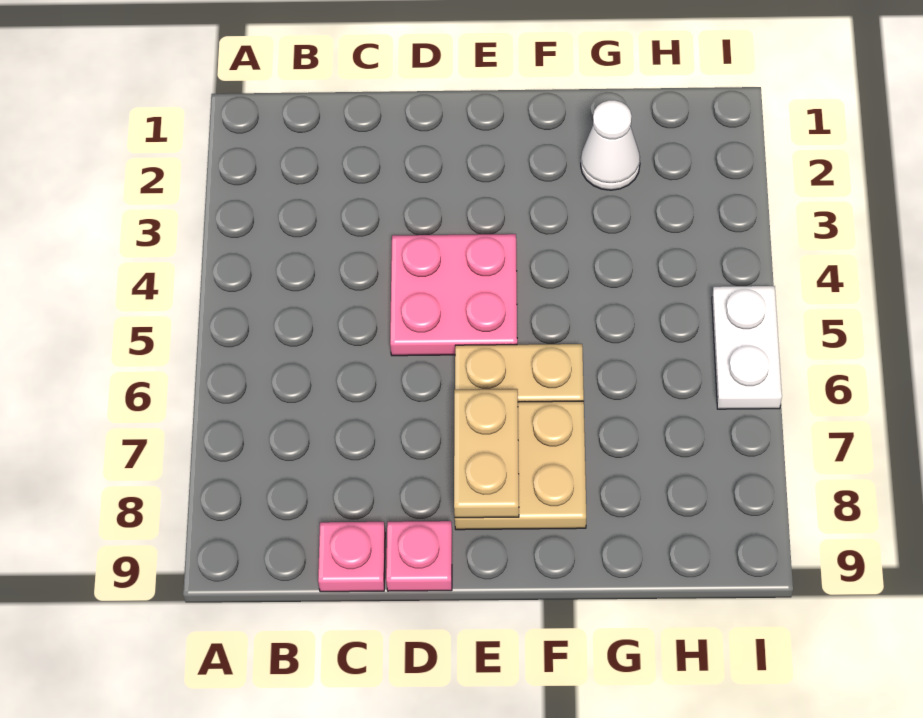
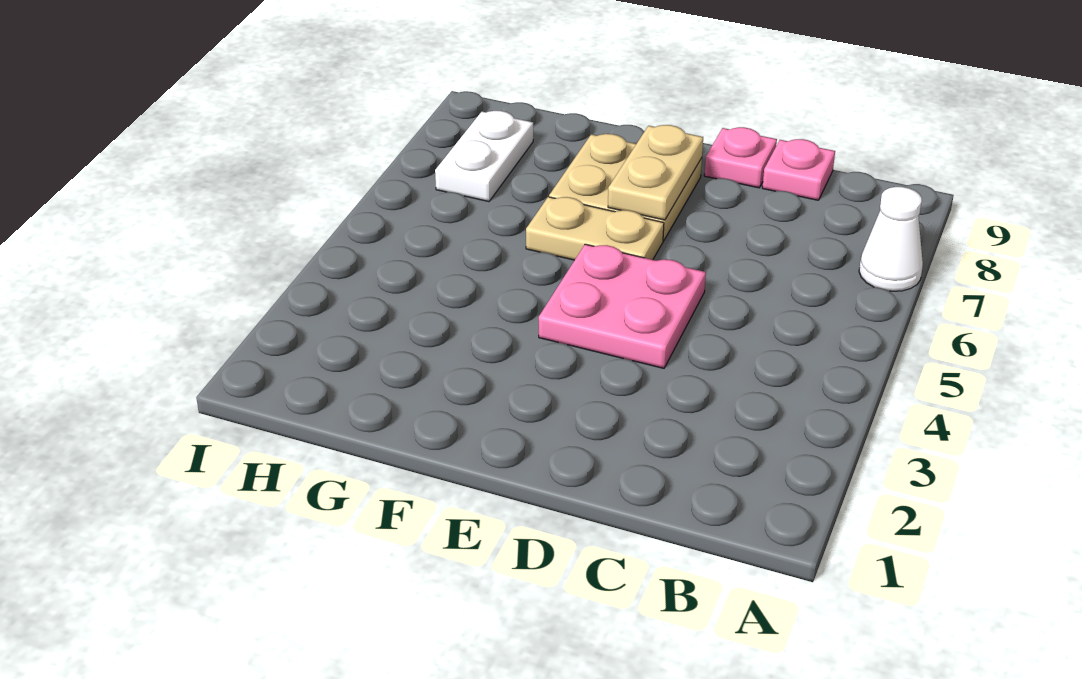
white 1x1 cone [581,100,640,190] -> white 1x1 cone moved to [859,187,923,291]
white 1x2 plate [712,286,782,409] -> white 1x2 plate moved to [435,111,533,202]

